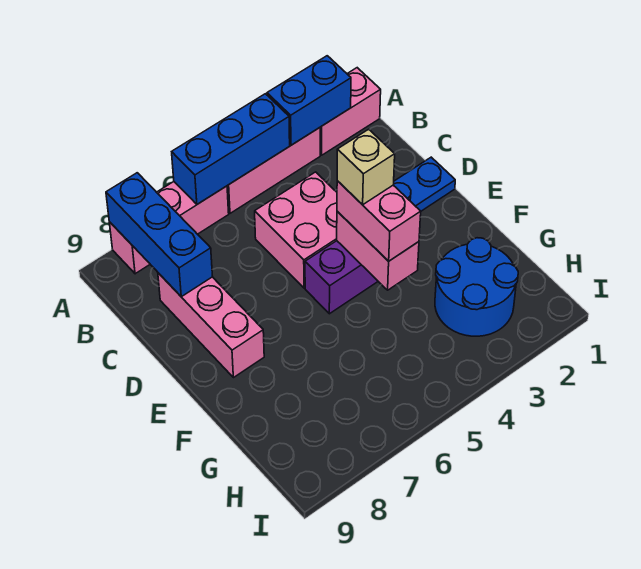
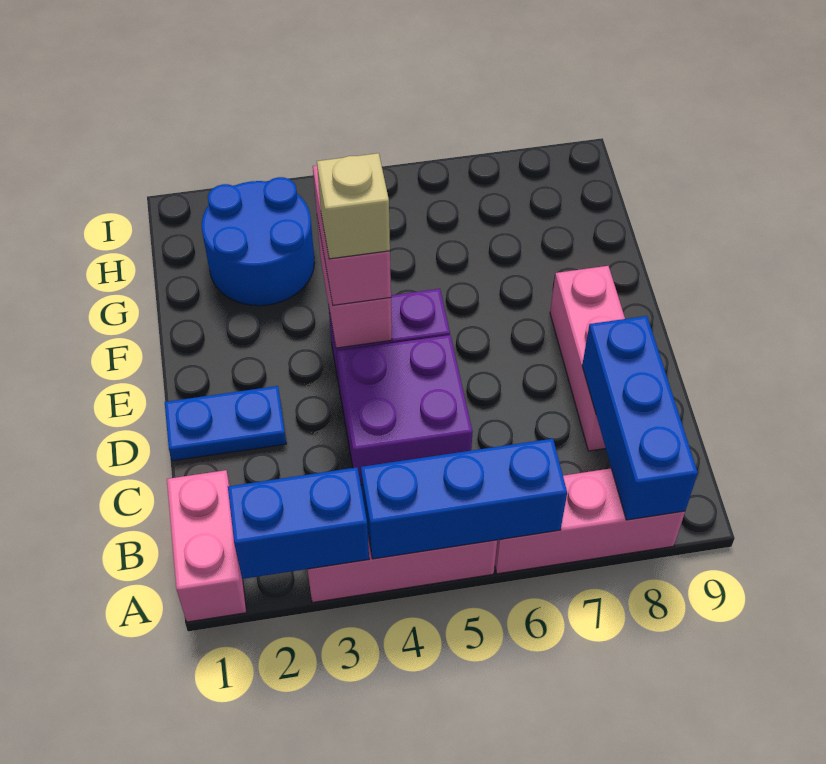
pink 1x2 brick [320,68,381,155] -> pink 1x2 brick turned to [167,470,247,622]
pink 2x2 brick [255,172,337,288] -> purple 2x2 brick [336,335,473,485]

